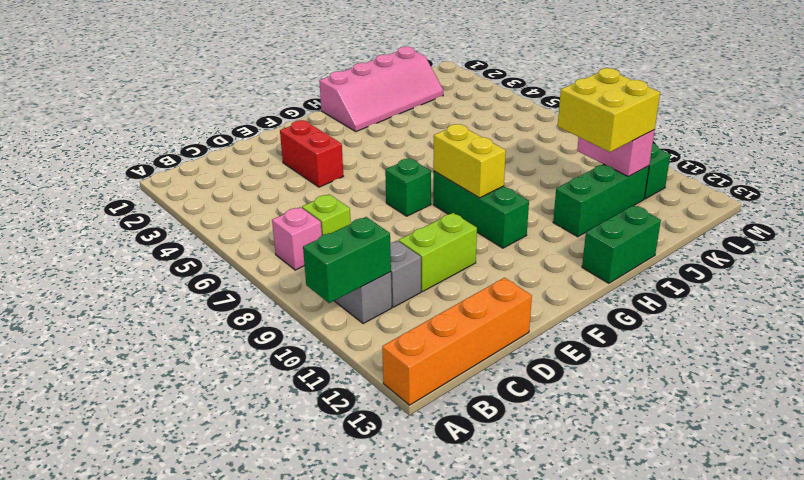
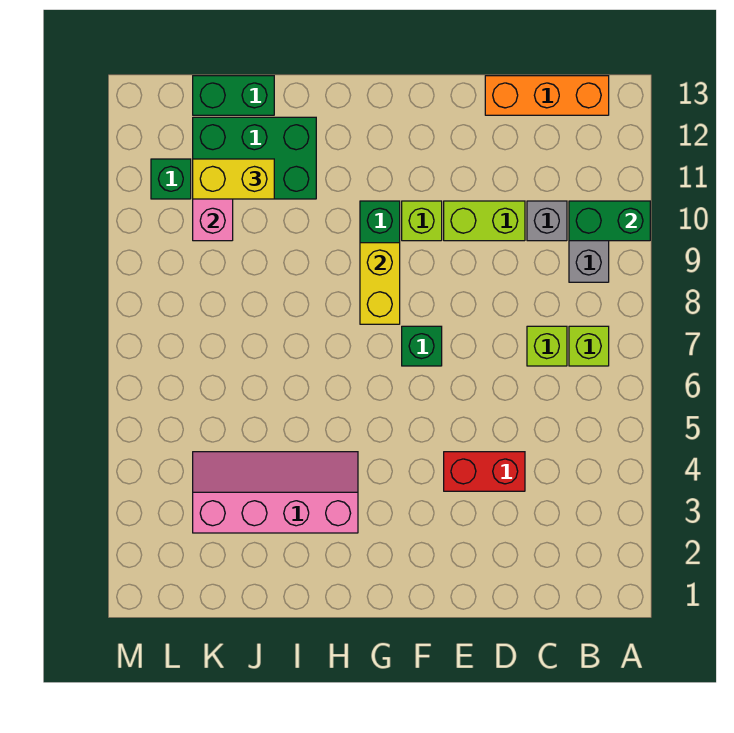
orange 1x4 brick [382,278,532,405] -> orange 1x3 brick [485,76,609,115]
pink 1x1 brick [272,207,322,270] -> lime 1x1 brick [569,326,609,366]
red 1x2 brick [280,120,343,187] -> red 1x2 brick turned to [444,452,525,491]
none -> lime 1x1 brick [402,201,442,241]
pink 2x4 slope [319,47,443,132] -> pink 2x4 slope moved to [193,452,358,533]
green 1x2 brick [582,205,661,283] -> green 1x2 brick moved to [193,76,274,115]
green 1x3 brick [553,164,649,237] -> green 2x3 brick [193,117,316,199]
yellow 2x2 brick [558,68,660,152] -> yellow 1x2 brick [193,159,274,199]

